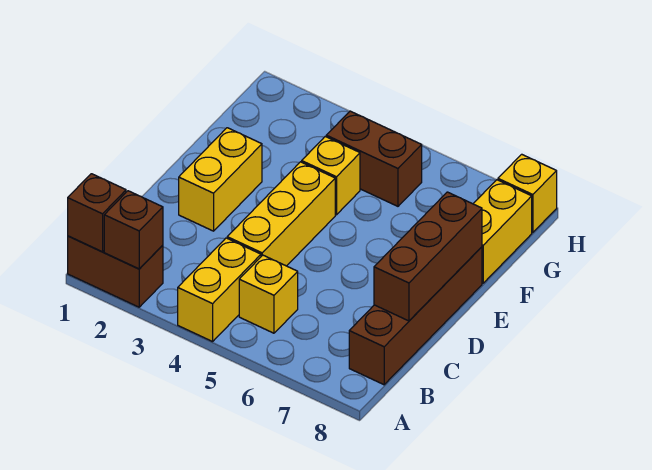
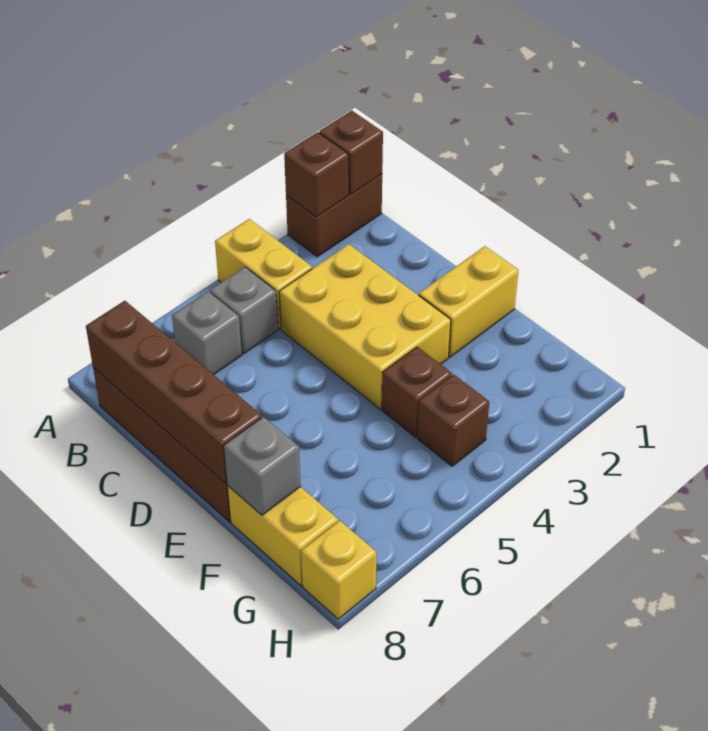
yellow 1x1 brick [239,255,298,333] -> grey 1x1 brick [210,267,278,354]
none -> grey 1x1 brick [172,291,242,375]
yellow 1x3 brick [227,162,335,266] -> yellow 2x3 brick [279,244,451,409]
brown 1x3 brick [374,192,482,321] -> brown 1x4 brick [86,301,262,483]
yellow 1x2 brick [179,128,262,231] -> yellow 1x2 brick turned to [419,246,519,357]
yellow 1x1 brick [302,137,360,215] -> brown 1x1 brick [382,347,452,437]
none -> grey 1x1 brick [224,417,301,515]
brown 1x2 brick [326,111,422,206] -> brown 1x1 brick [418,374,489,466]

